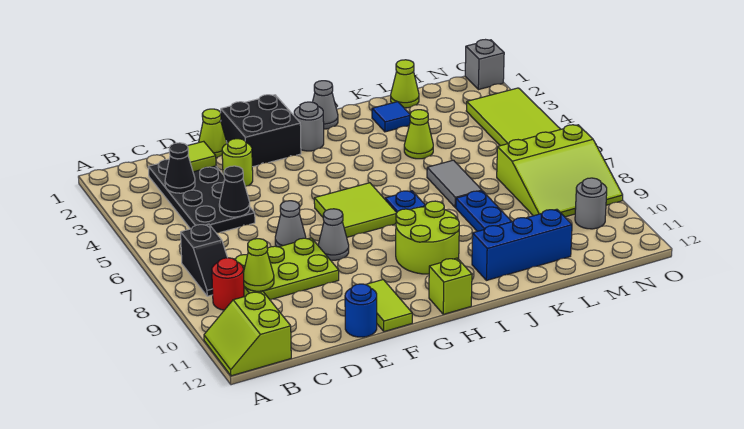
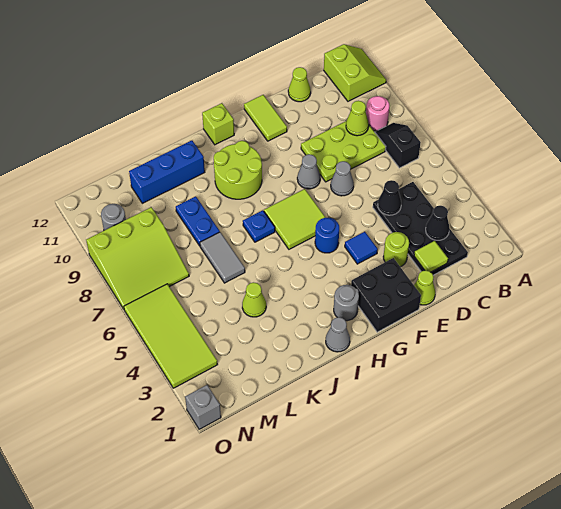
red 1x1 round brick [212,258,244,310] -> pink 1x1 round brick [366,96,389,131]
blue 1x1 round brick [345,284,377,337] -> blue 1x1 round brick moved to [315,218,339,253]
blue 1x1 tile [372,102,410,132] -> blue 1x1 tile moved to [345,232,378,264]
lime 1x1 cone [391,60,419,108] -> lime 1x1 cone moved to [288,67,311,102]
lime 3x3 slope [497,125,623,217] -> lime 3x3 slope turned to [86,207,189,309]

